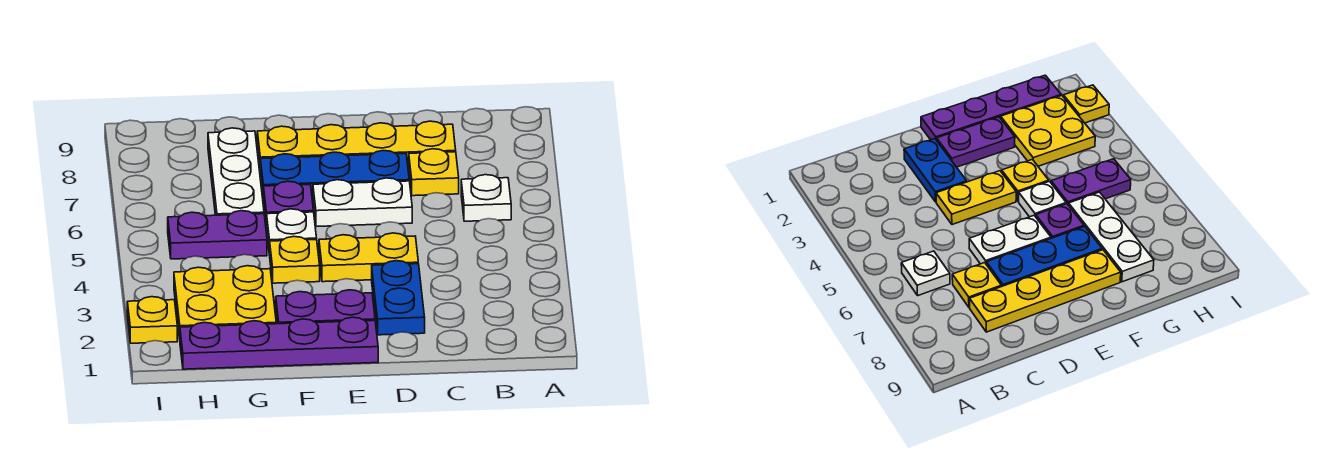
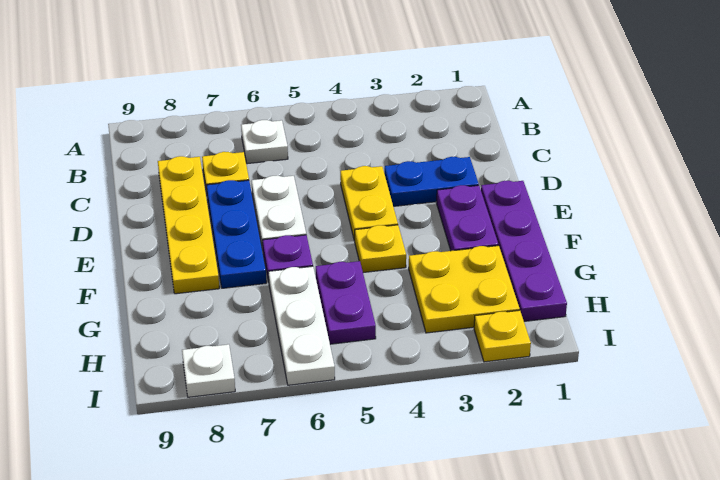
white 1x1 plate [267,209,317,255] -> white 1x1 plate moved to [182,344,235,397]
white 1x3 plate [208,128,264,215] -> white 1x3 plate turned to [268,266,335,385]

